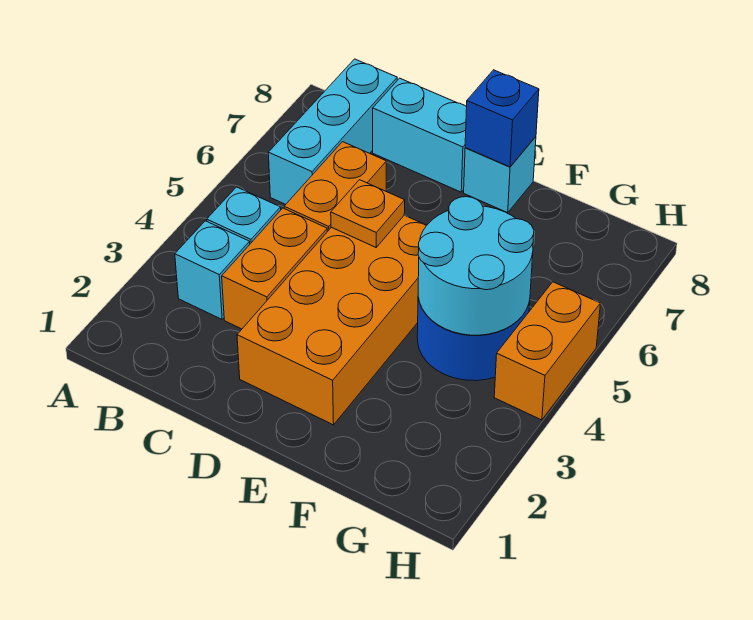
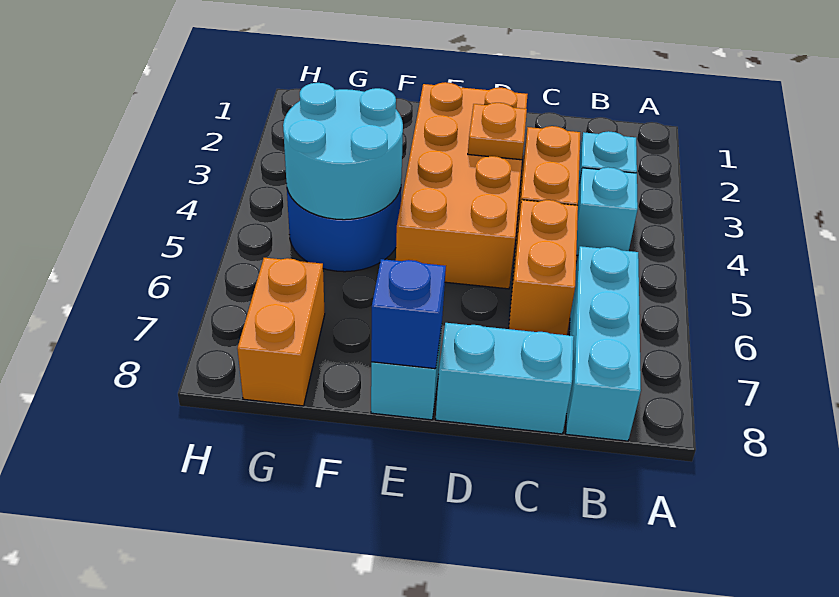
orange 1x1 plate [331,180,405,247] -> orange 1x1 plate moved to [468,103,527,160]
orange 1x2 brick [494,282,600,420] -> orange 1x2 brick moved to [237,258,325,406]

